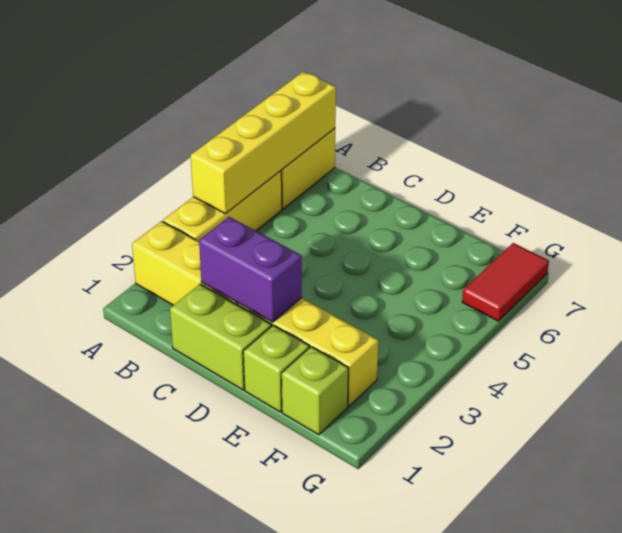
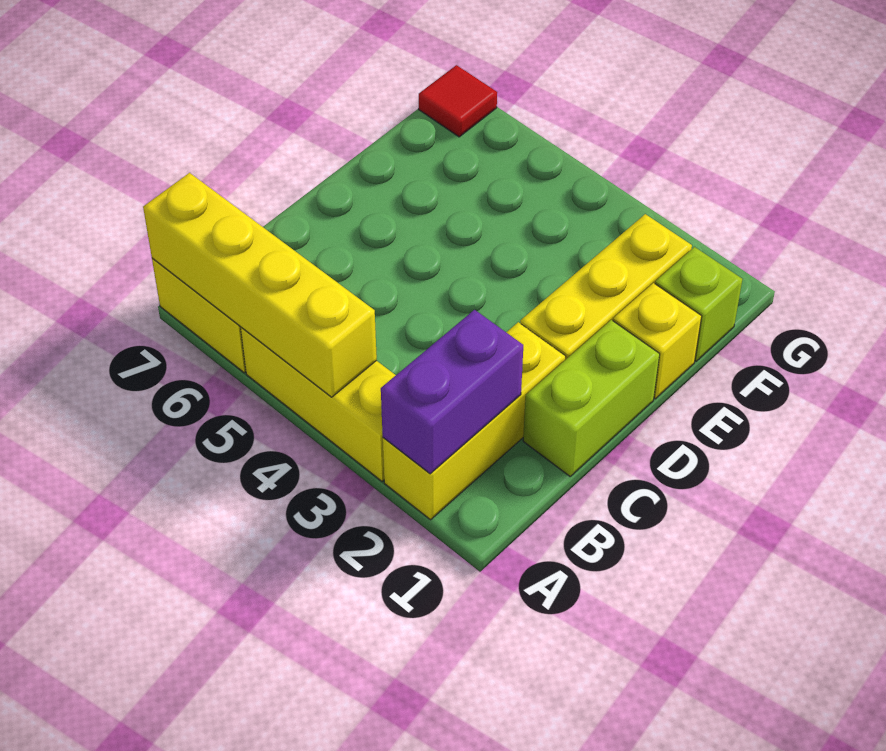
purple 1x2 brick [199,217,302,322] -> purple 1x2 brick moved to [381,310,523,474]
lime 1x1 brick [243,325,309,412] -> yellow 1x1 brick [613,283,702,399]
red 1x2 tile [462,243,549,321] -> red 1x1 tile [419,65,497,137]

